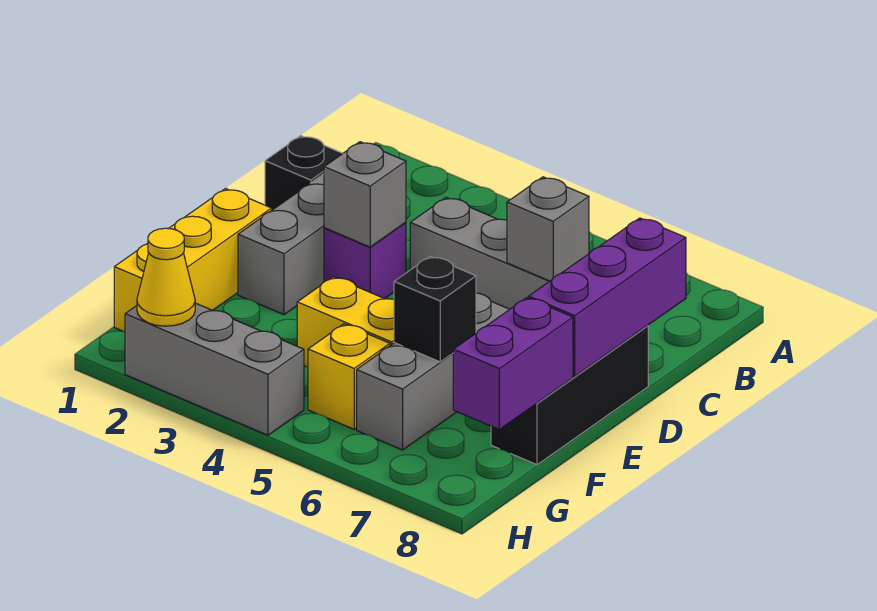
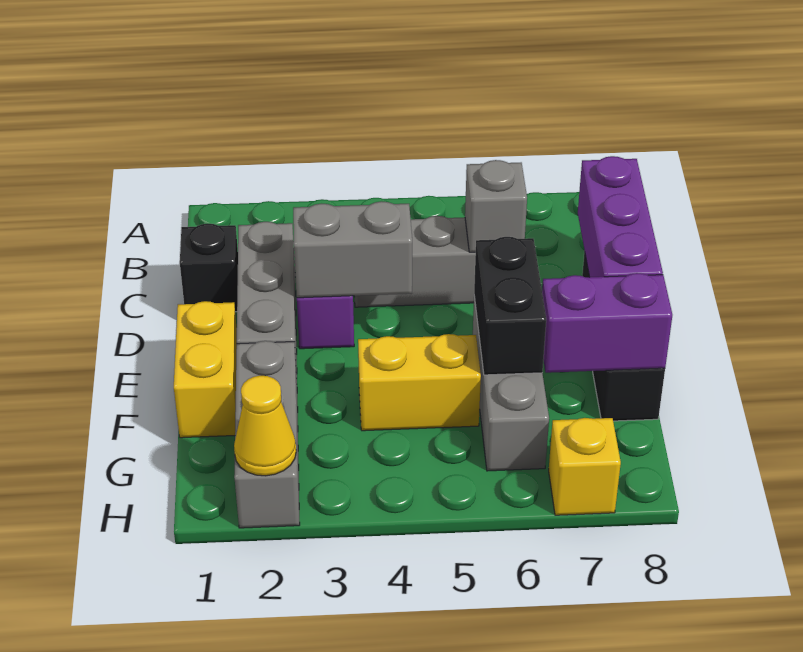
grey 1x1 brick [324,142,406,247] -> grey 1x2 brick [293,201,412,298]
yellow 1x3 brick [114,189,272,332] -> yellow 1x2 brick [174,301,237,438]
black 1x1 brick [394,256,476,362] -> black 1x2 brick [474,237,546,375]
purple 1x2 brick [453,298,573,430] -> purple 1x2 brick turned to [542,273,672,373]
yellow 1x1 brick [308,324,390,429] -> yellow 1x1 brick moved to [549,418,621,515]
grey 1x3 brick [125,303,304,435] -> grey 1x3 brick turned to [234,341,300,528]

